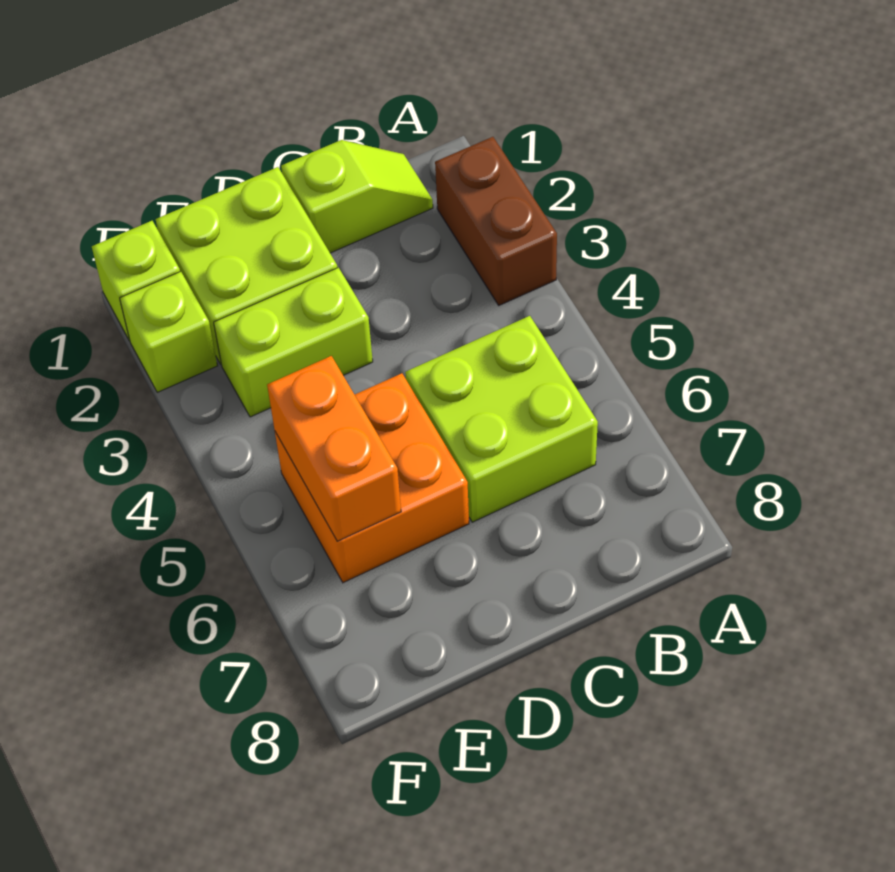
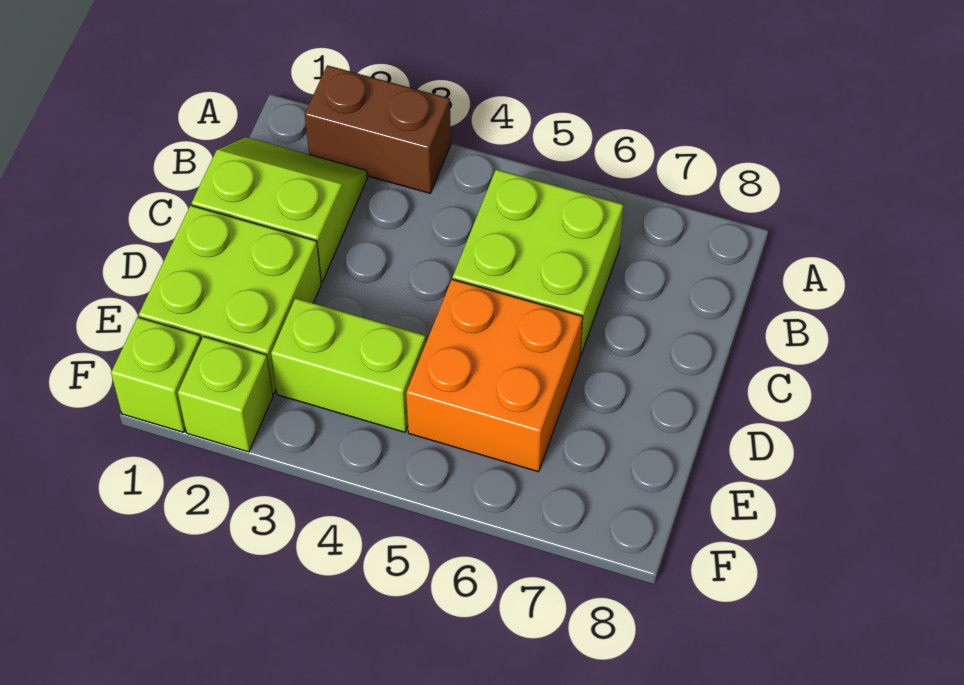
lime 1x2 slope [281,140,433,253] -> lime 2x2 slope [192,137,367,282]
lime 1x2 brick [214,268,373,417] -> lime 1x2 brick turned to [271,298,426,432]
orange 1x2 brick [267,356,401,541] -> none

